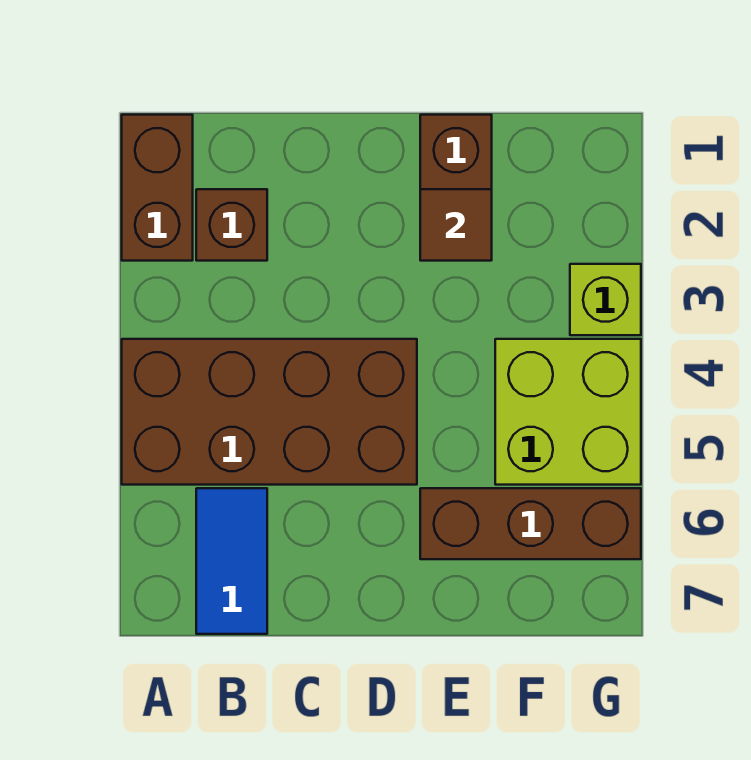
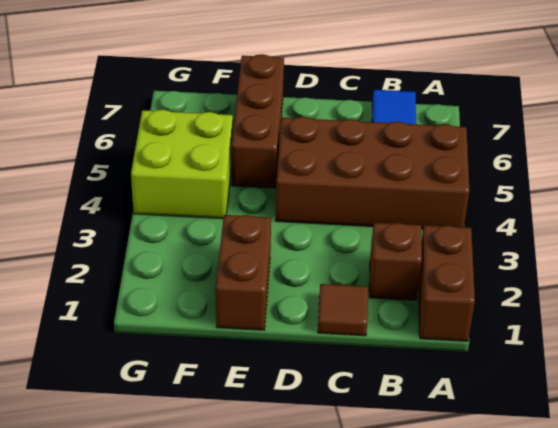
brown 1x1 tile [420,189,492,261] -> brown 1x1 tile moved to [318,284,368,336]
brown 1x3 brick [420,488,641,559] -> brown 1x3 brick turned to [232,54,284,188]
lime 1x1 brick [570,264,641,335] -> none

